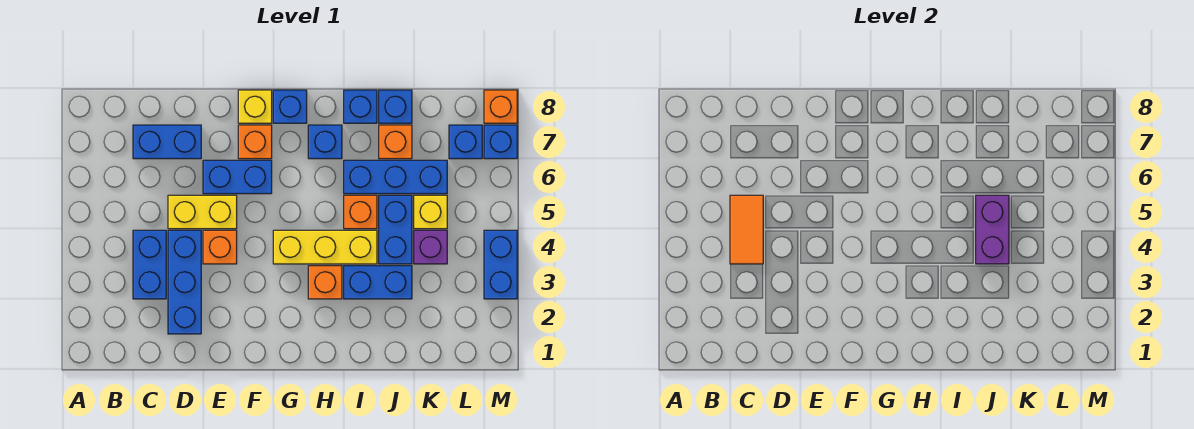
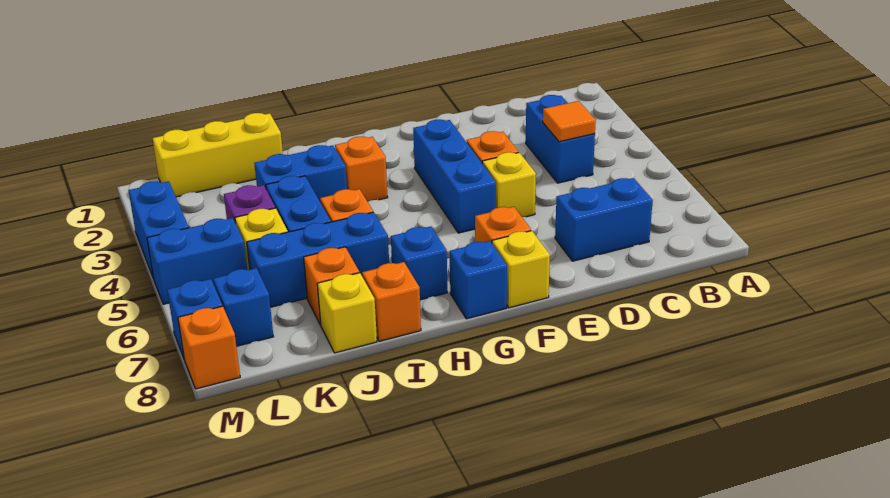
orange 1x2 tile [730,195,763,264] -> orange 1x1 tile [543,101,596,142]
blue 1x3 brick [168,230,201,334] -> blue 1x3 brick moved to [413,119,496,233]
yellow 1x2 brick [168,195,237,229] -> yellow 1x1 brick [482,152,536,217]
blue 1x2 brick [203,160,272,194] -> blue 1x2 brick moved to [147,218,247,304]
yellow 1x3 brick [273,230,377,264] -> yellow 1x3 brick moved to [153,113,283,197]
blue 1x1 brick [344,90,377,123] -> orange 1x1 brick [362,262,421,341]
purple 1x2 brick [976,195,1009,264] -> none
blue 1x1 brick [379,90,412,123] -> yellow 1x1 brick [317,273,377,353]

